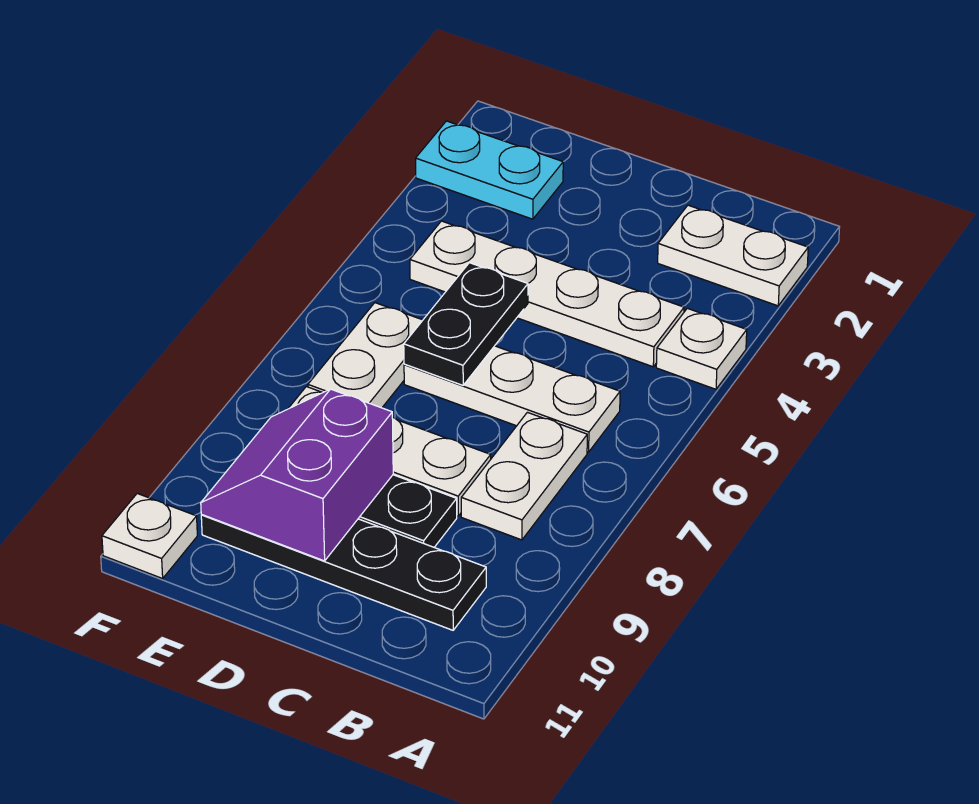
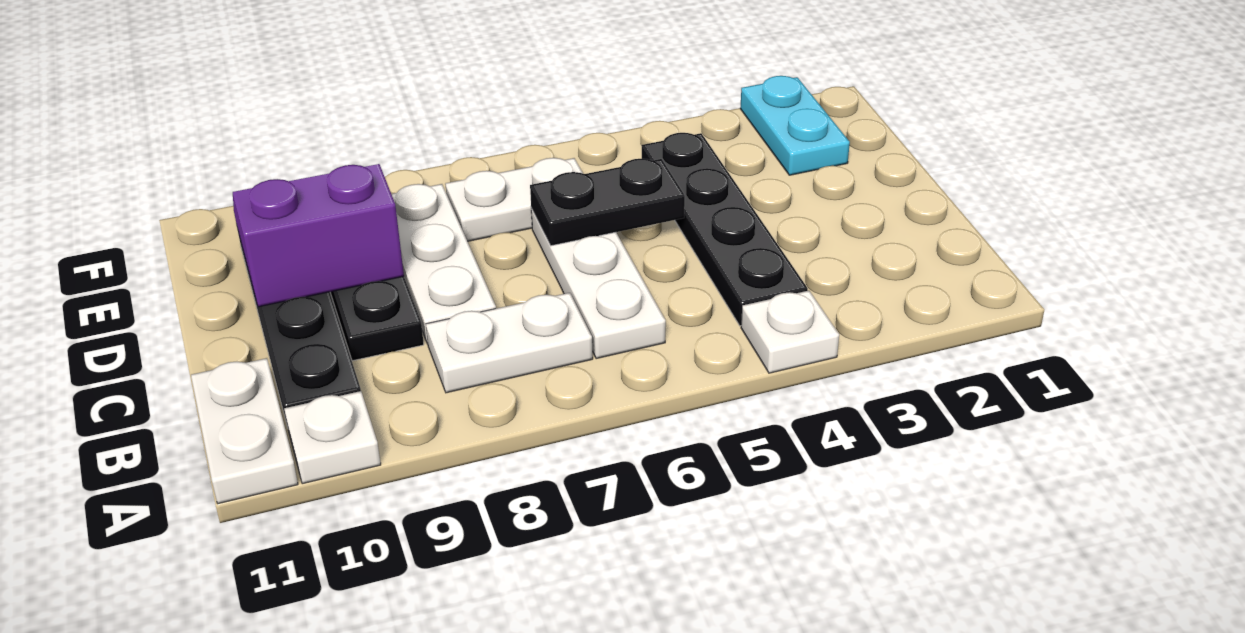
white 1x2 plate [658,205,808,306] -> white 1x2 plate moved to [191,358,298,504]
white 1x4 plate [410,221,684,367] -> black 1x4 plate [642,133,808,326]
white 1x1 plate [102,493,197,579] -> white 1x1 plate moved to [284,391,381,484]

